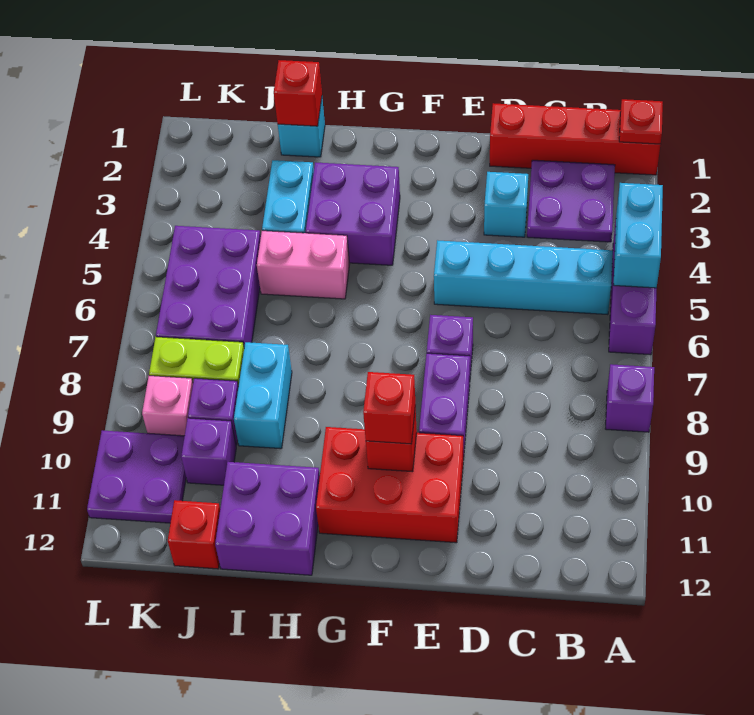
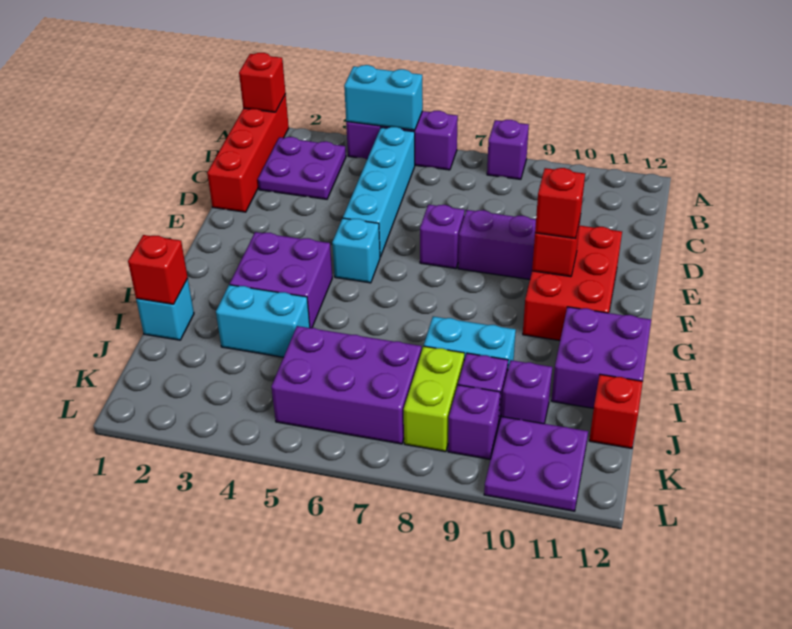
red 1x1 plate [619,99,663,144] -> red 1x1 brick [239,53,286,112]
cyan 1x1 brick [484,172,528,237] -> cyan 1x1 brick moved to [332,218,380,283]
pink 1x2 brick [257,231,350,299] -> none
pink 1x1 brick [142,376,193,436] -> purple 1x1 brick [448,385,500,459]

